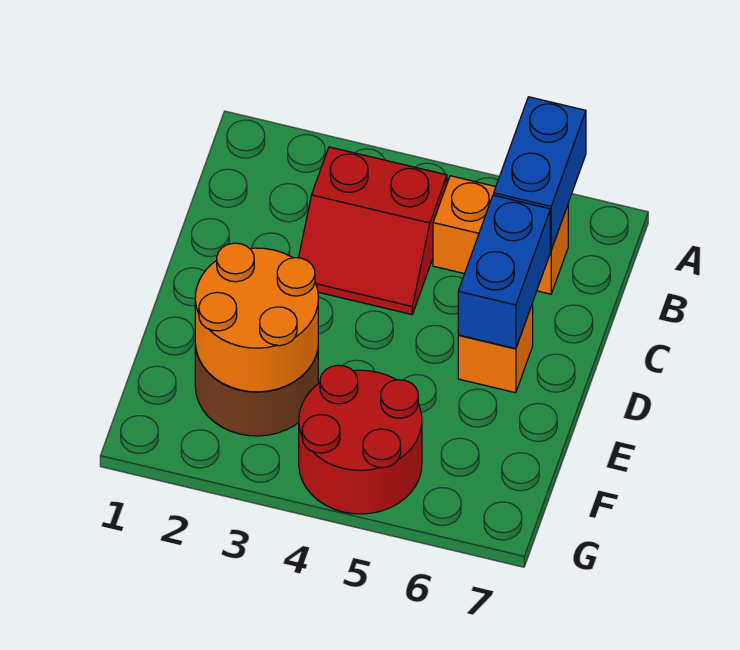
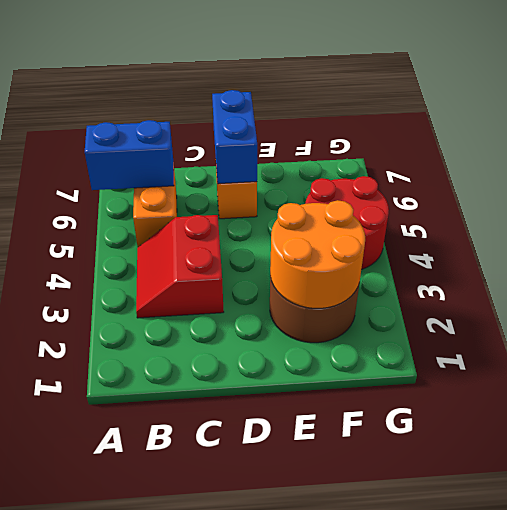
red 2x2 slope [299,147,447,315] -> red 2x2 slope turned to [136,215,224,318]
blue 1x2 brick [458,195,550,349] -> blue 1x2 brick turned to [212,90,257,184]

